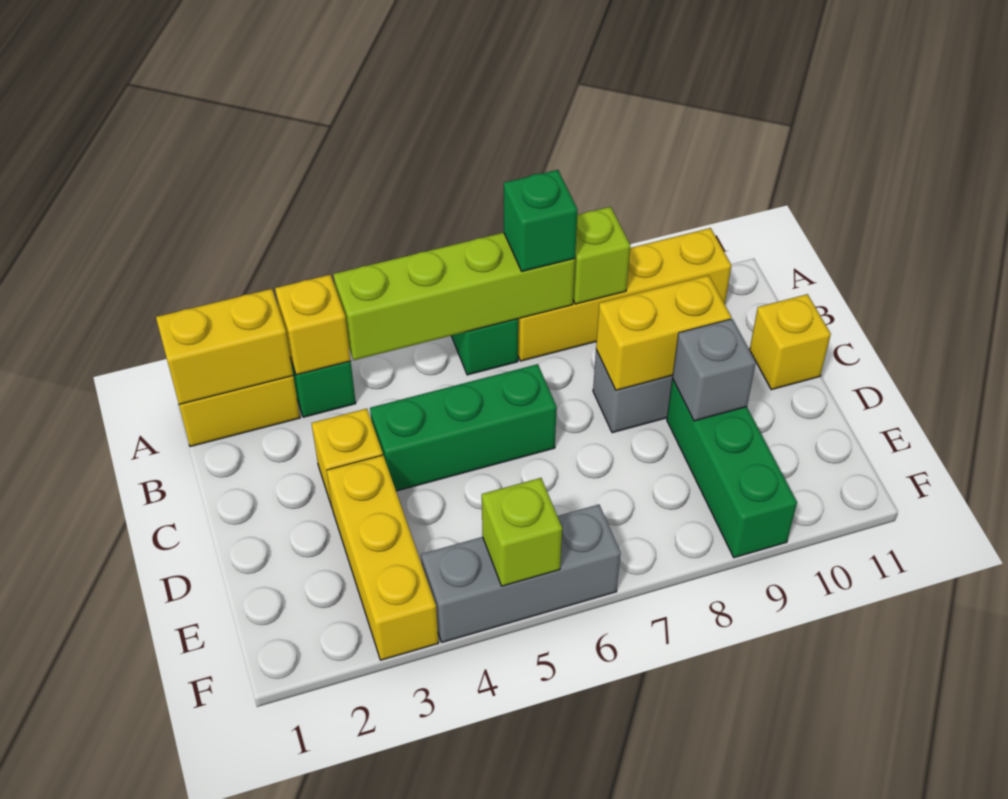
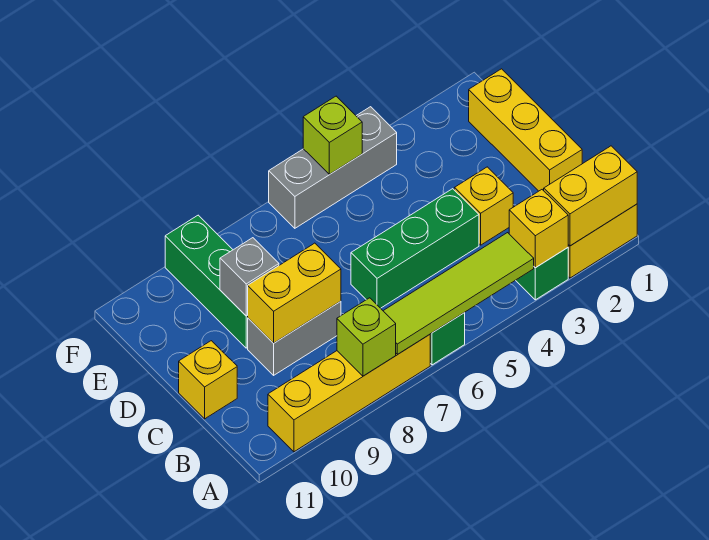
lime 1x4 brick [333,233,575,360] -> lime 1x4 tile [384,233,534,354]
green 1x1 brick [504,170,578,271] -> none
yellow 1x3 brick [327,455,438,660] -> yellow 1x3 brick moved to [469,69,582,191]

